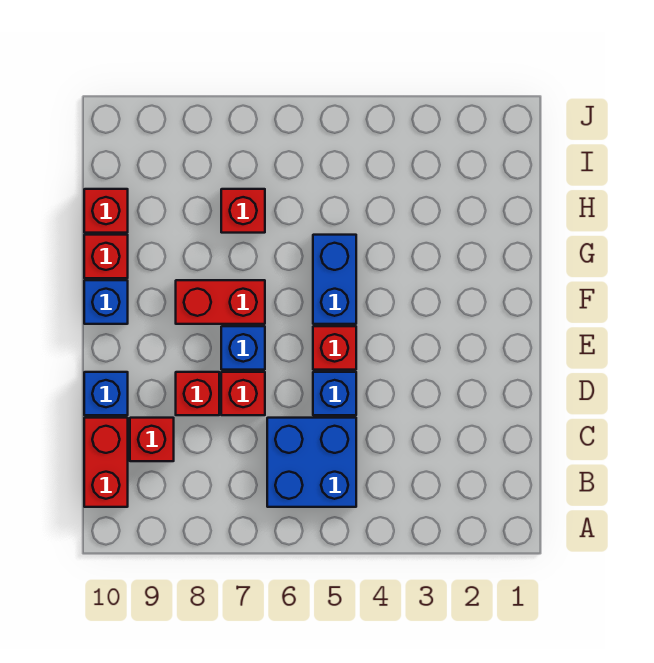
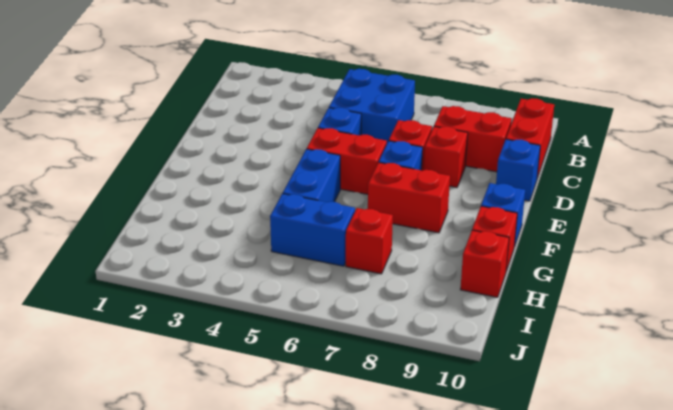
red 1x1 brick [130,418,174,461] -> red 1x2 brick [434,106,512,172]
red 1x1 brick [313,326,356,370] -> red 1x2 brick [307,128,387,194]
none -> blue 1x2 brick [270,194,355,266]

